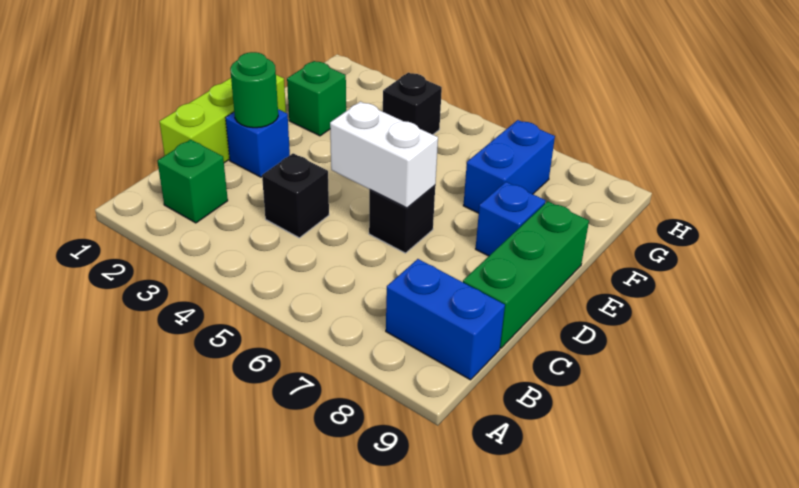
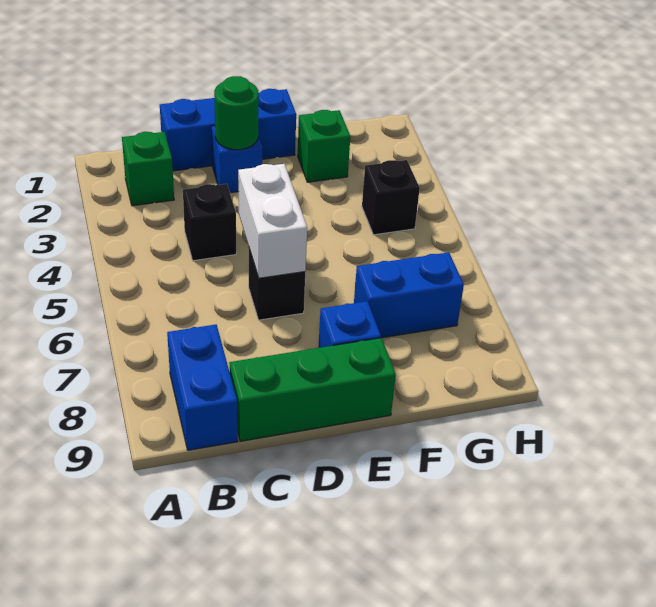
lime 1x3 brick [159,75,286,163] -> blue 1x3 brick [160,89,296,171]

